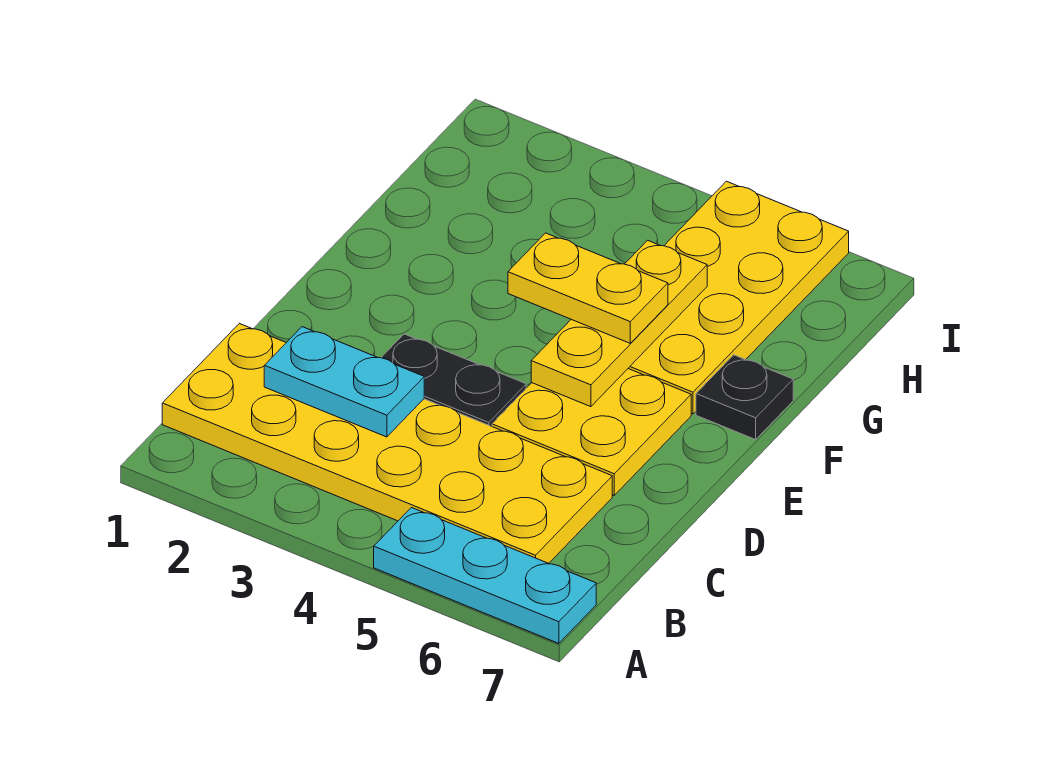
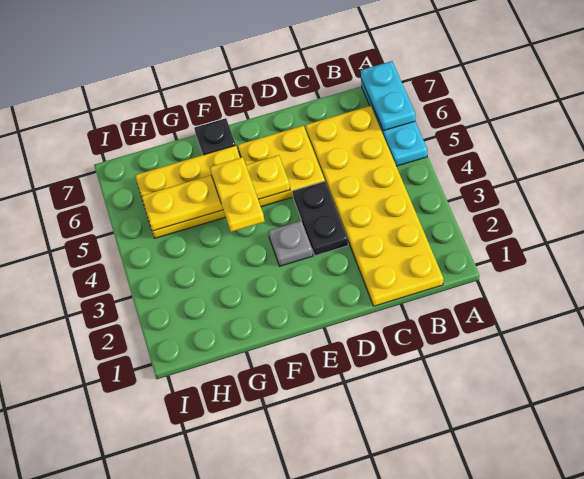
cyan 1x2 plate [264,327,424,437] -> cyan 1x2 plate moved to [361,61,415,131]
none -> grey 1x1 plate [268,221,313,266]
yellow 1x3 plate [531,240,707,407] -> yellow 1x4 plate [141,155,290,231]
yellow 2x4 plate [628,181,849,414] -> yellow 2x3 plate [135,145,240,238]

